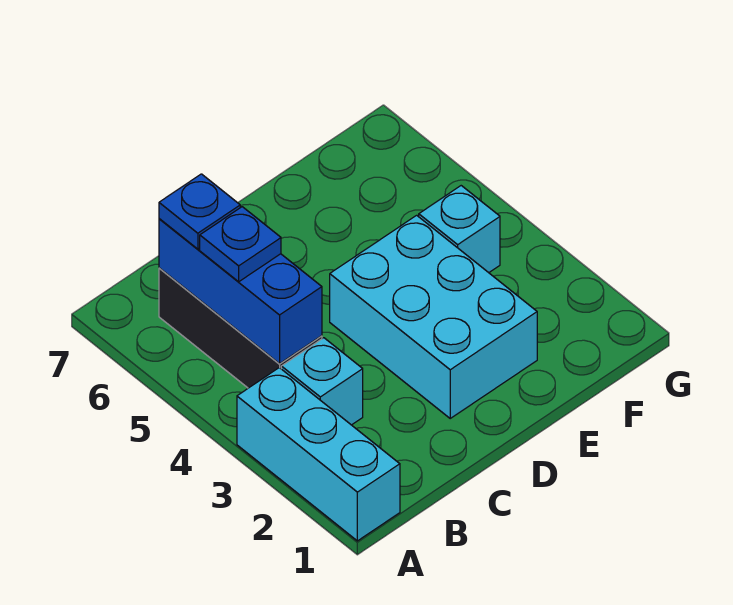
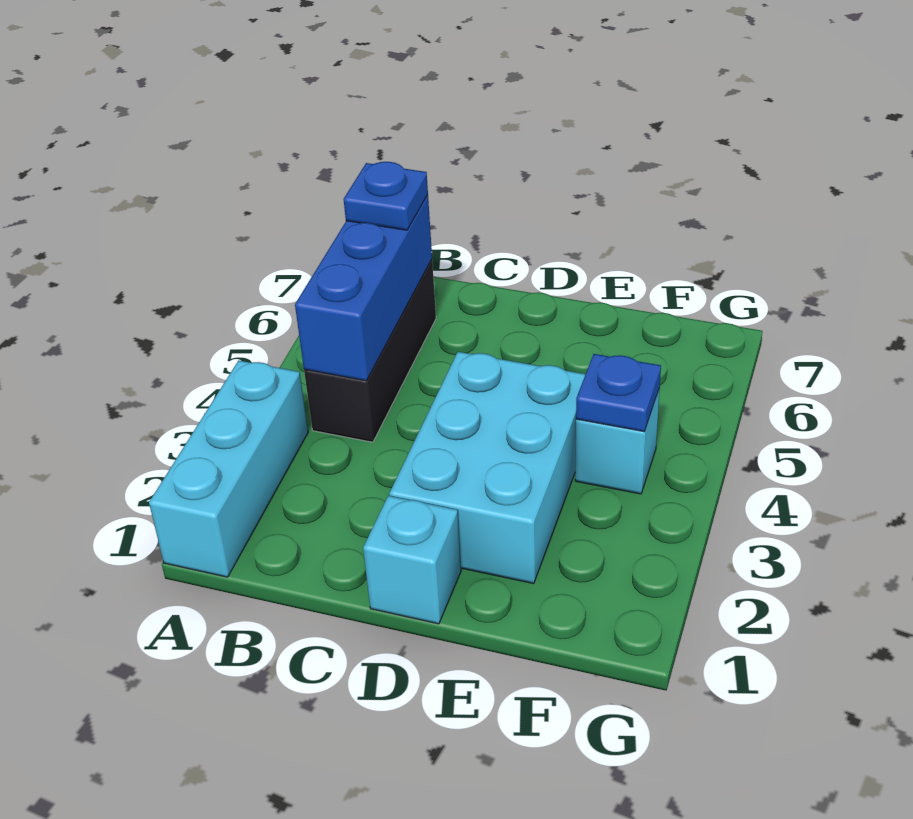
cyan 1x1 brick [281,338,363,425] -> cyan 1x1 brick moved to [363,496,461,624]
blue 1x1 plate [200,207,281,282] -> blue 1x1 plate moved to [576,354,661,432]

